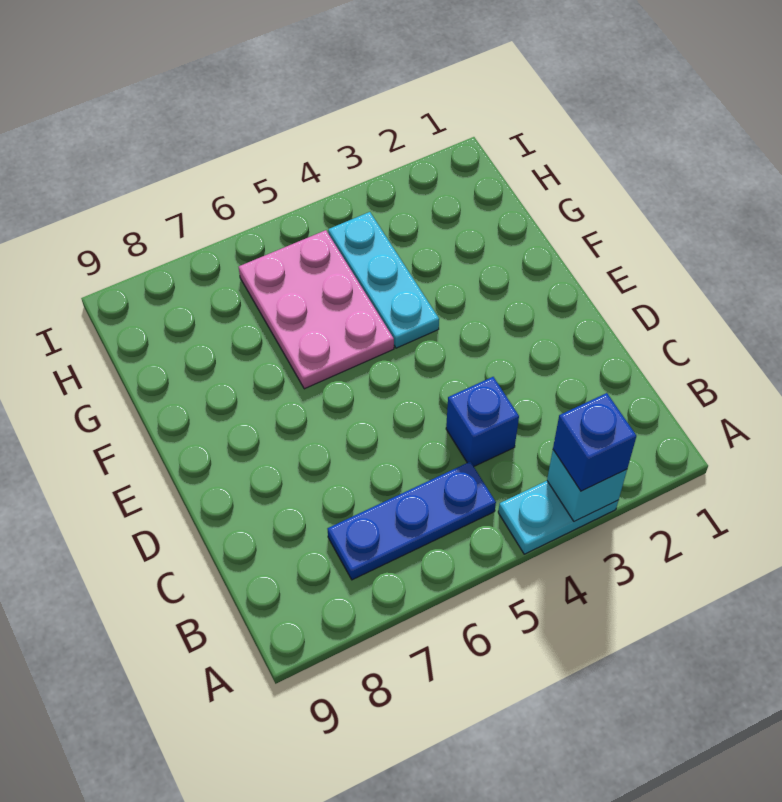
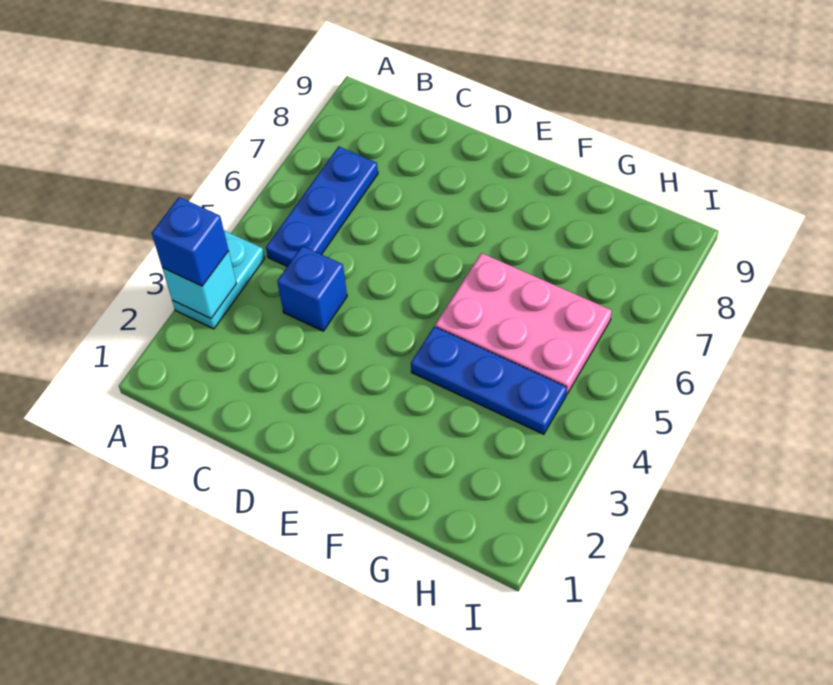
cyan 1x3 plate [328,212,439,348] -> blue 1x3 plate [411,327,567,434]

